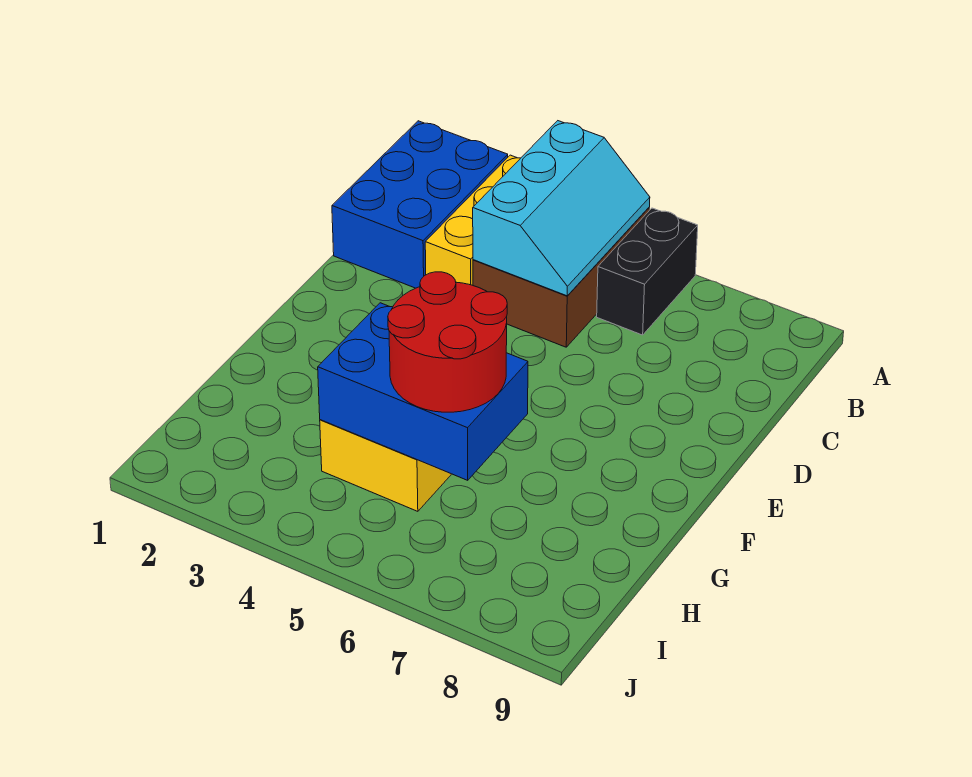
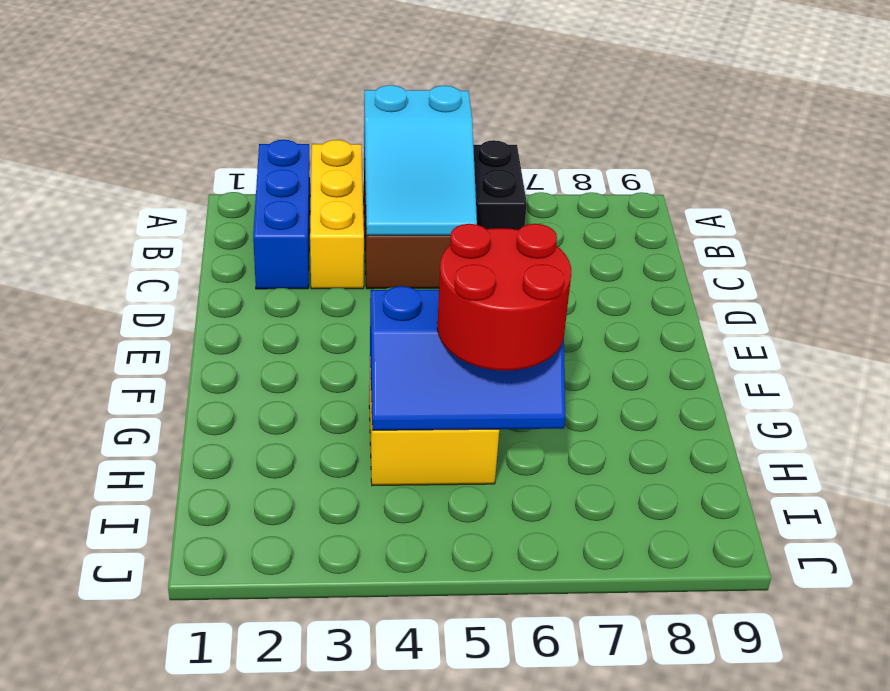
blue 2x3 brick [332,121,508,288] -> blue 1x3 brick [253,140,310,289]
cyan 2x3 slope [473,121,650,296] -> cyan 2x3 slope turned to [364,85,477,235]
blue 2x3 brick [318,303,528,480] -> blue 2x3 slope [370,286,565,430]

